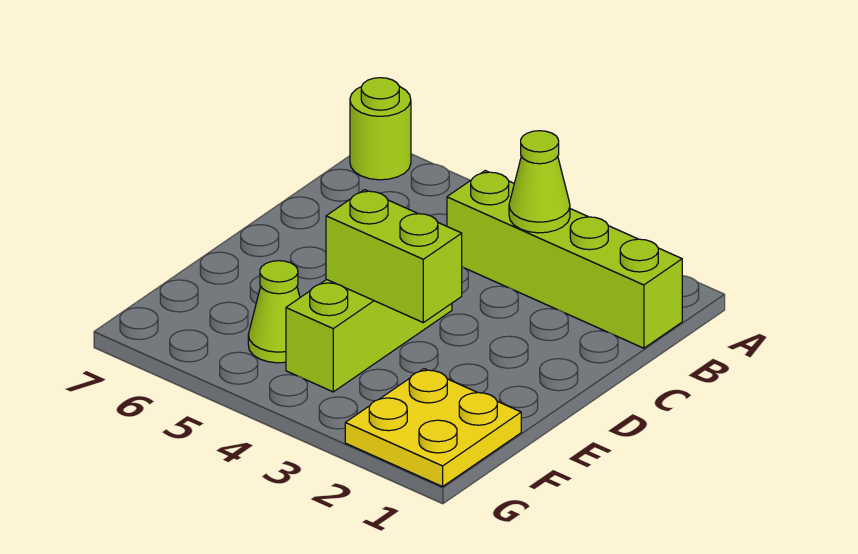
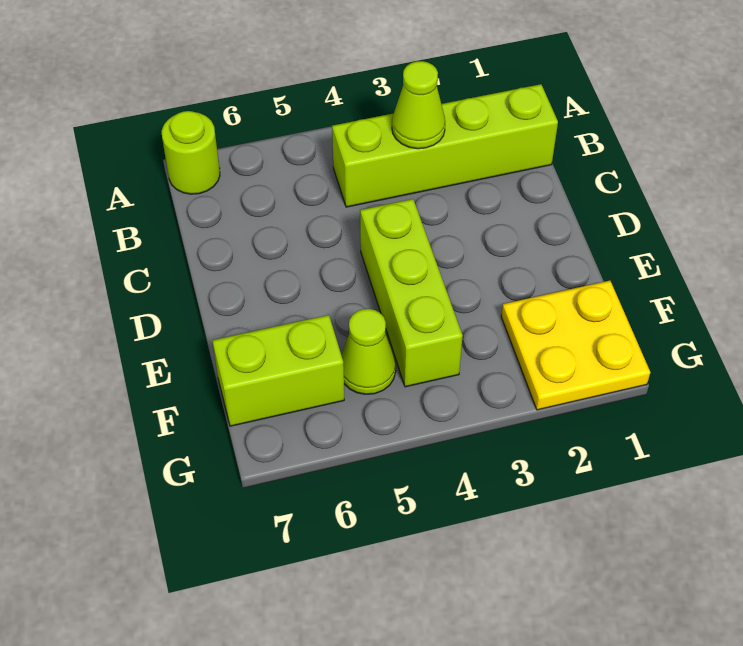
lime 1x2 brick [326,190,462,323] -> lime 1x2 brick moved to [212,315,344,426]

